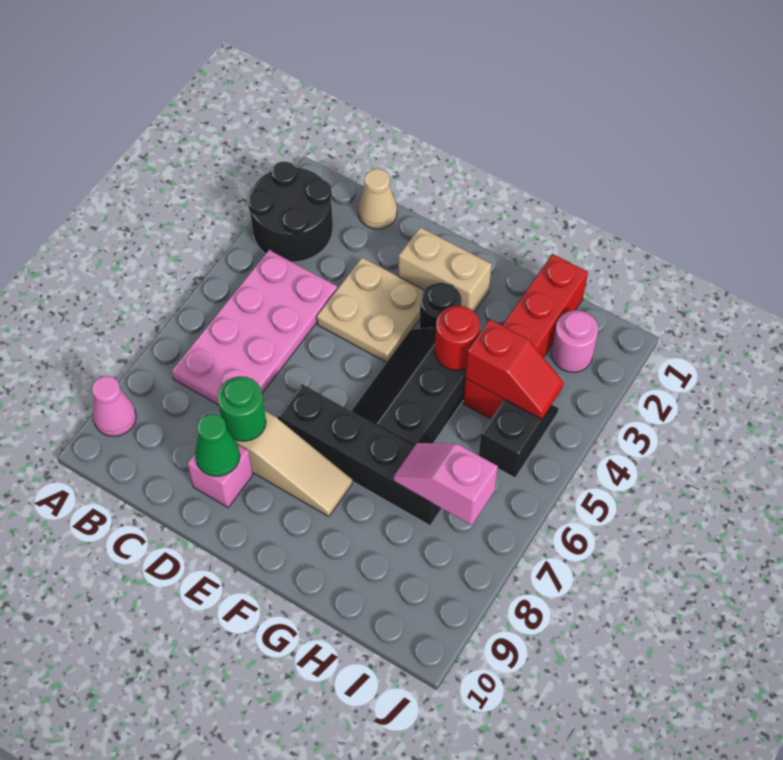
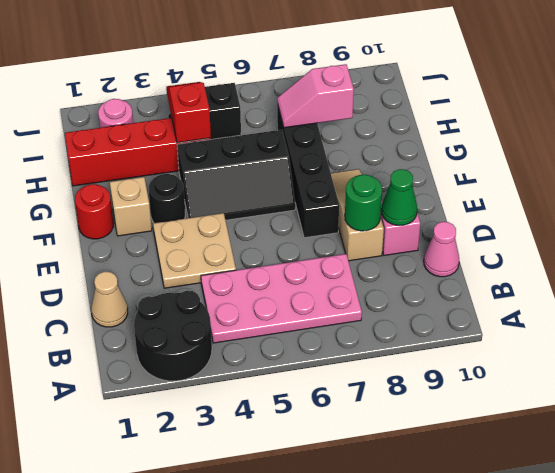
pink 1x1 cone [92,376,136,436] -> pink 1x1 cone moved to [424,222,459,277]
tan 1x2 brick [398,227,492,312] -> tan 1x1 brick [110,177,152,236]
red 1x1 round brick [435,306,480,370] -> red 1x1 round brick moved to [75,184,113,239]
pink 1x2 slope [394,443,498,525] -> pink 1x2 slope turned to [277,64,354,128]

